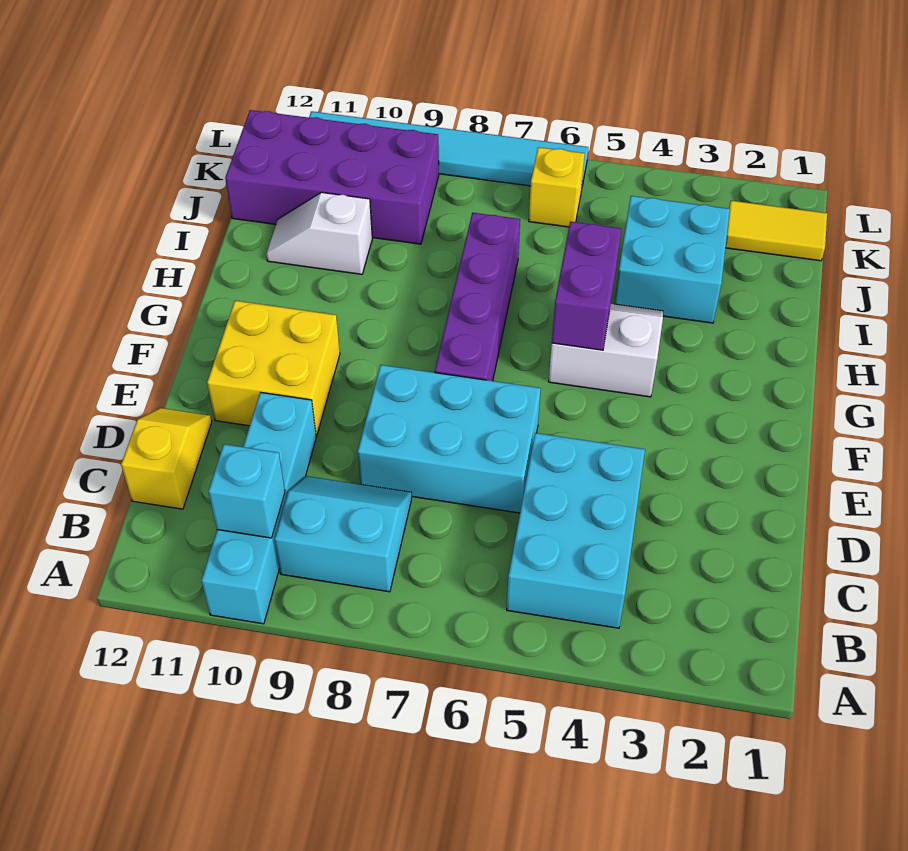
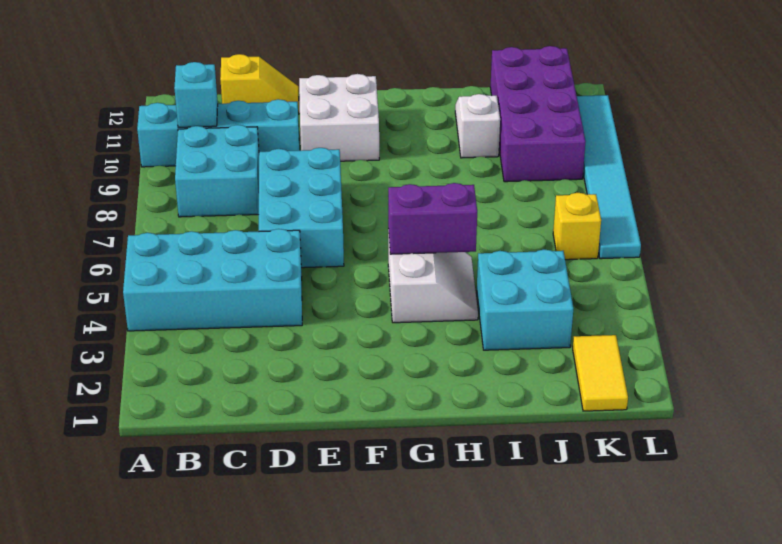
cyan 2x3 brick [507,433,645,628] -> cyan 2x4 brick [123,229,302,331]
cyan 2x2 slope [275,476,412,592] -> cyan 2x2 brick [175,125,259,217]
yellow 2x2 brick [207,301,340,436] -> white 2x2 brick [299,74,379,161]
purple 1x4 brick [435,213,520,381] -> none

